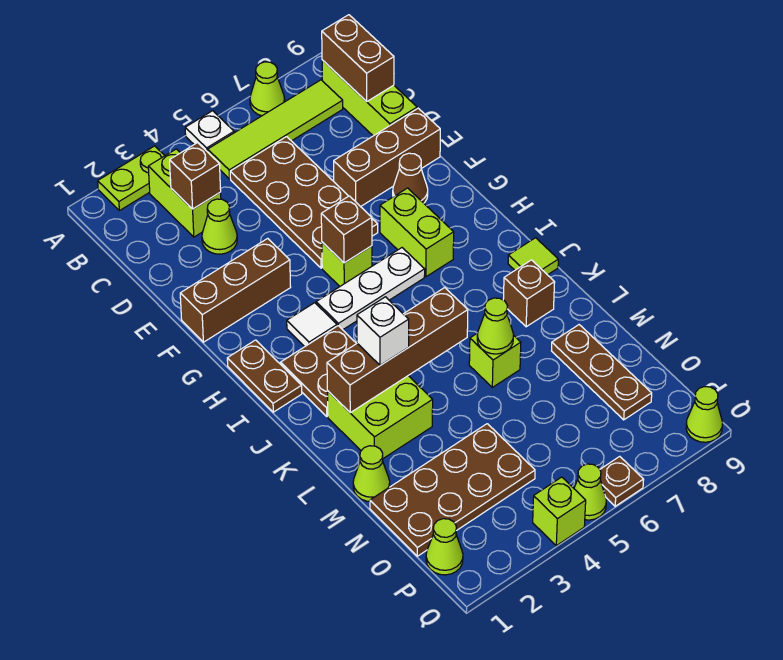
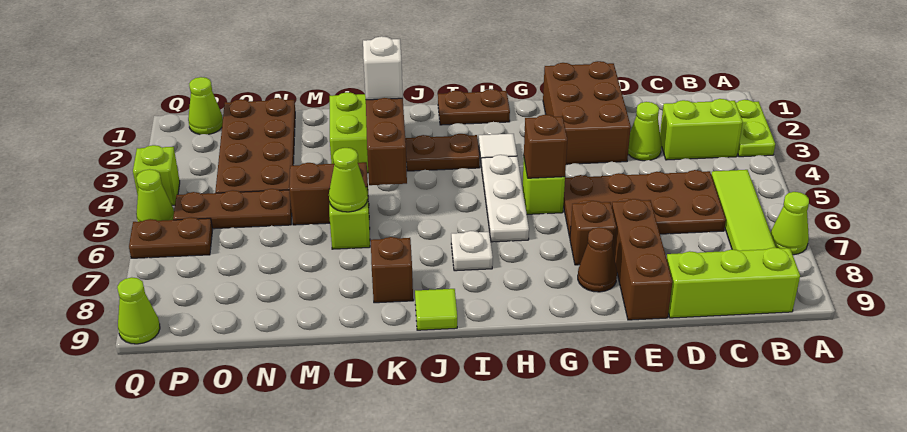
white 1x1 plate [185,111,234,152] -> white 1x1 plate moved to [451,231,493,271]
brown 1x2 brick [322,15,394,101] -> brown 1x2 brick moved to [289,162,369,225]
brown 1x1 brick [170,143,221,209] -> brown 1x1 brick moved to [570,201,616,265]
brown 1x3 brick [180,238,291,342] -> brown 2x3 brick [543,61,631,164]
lime 1x2 brick [380,188,454,277] -> none
brown 2x2 plate [281,326,357,416] -> brown 1x2 plate [405,134,480,171]
lime 1x1 cone [353,446,390,502] -> none
brown 1x3 plate [552,325,652,420] -> brown 1x3 plate moved to [173,189,292,229]
brown 1x1 plate [600,456,644,506] -> brown 1x2 plate [129,217,212,258]

